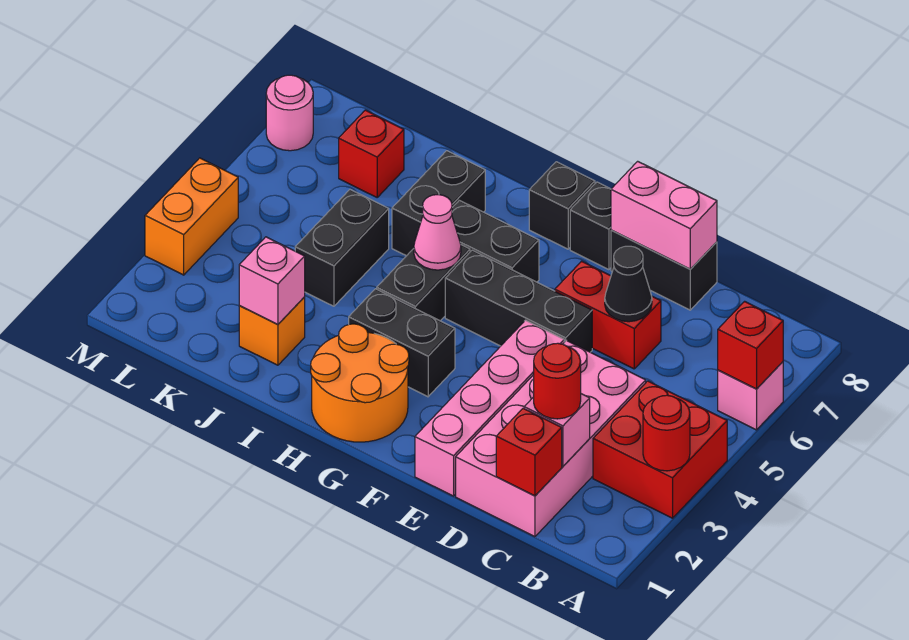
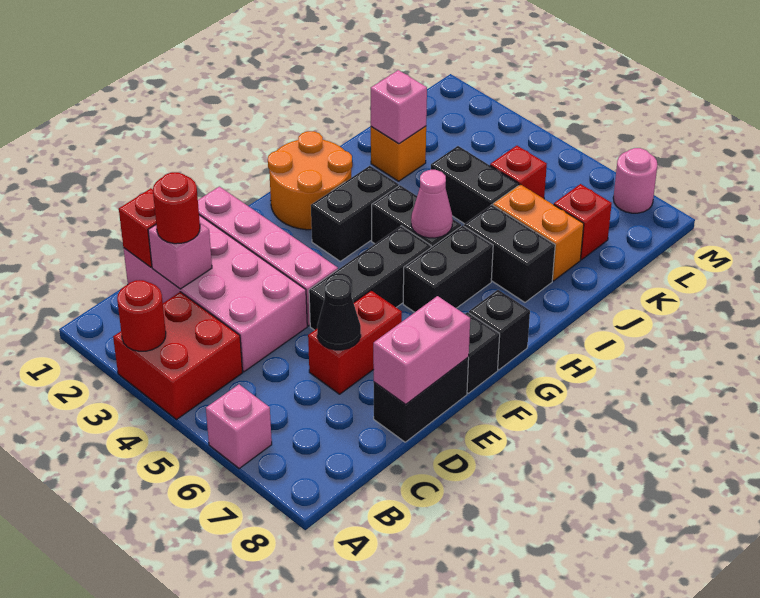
red 1x1 brick [718,301,783,389] -> red 1x1 brick moved to [490,146,547,199]
orange 1x2 brick [145,158,238,275] -> orange 1x2 brick moved to [493,184,584,281]

